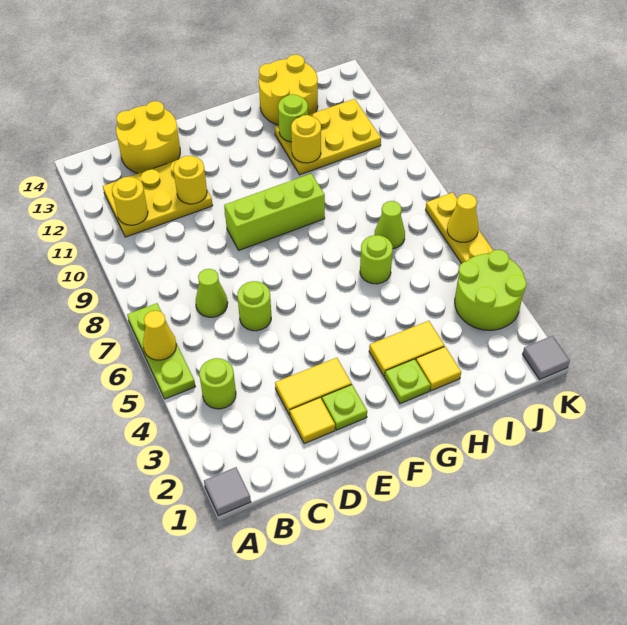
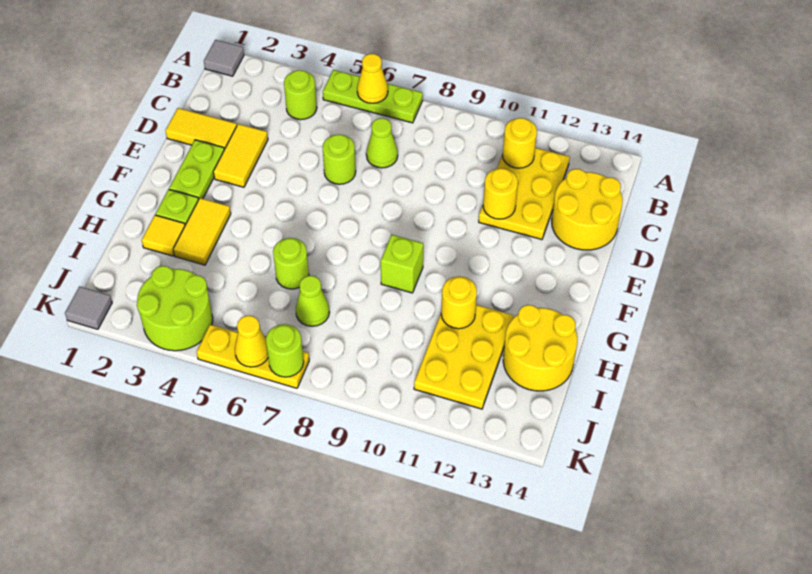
yellow 1x1 tile [290,398,335,444] -> yellow 1x2 tile [165,108,237,150]
lime 1x1 plate [322,385,367,430] -> lime 1x2 plate [169,140,224,199]
lime 1x3 brick [224,173,325,250] -> lime 1x1 brick [381,235,423,293]
lime 1x1 round brick [278,94,308,142] -> lime 1x1 round brick moved to [266,324,304,377]

